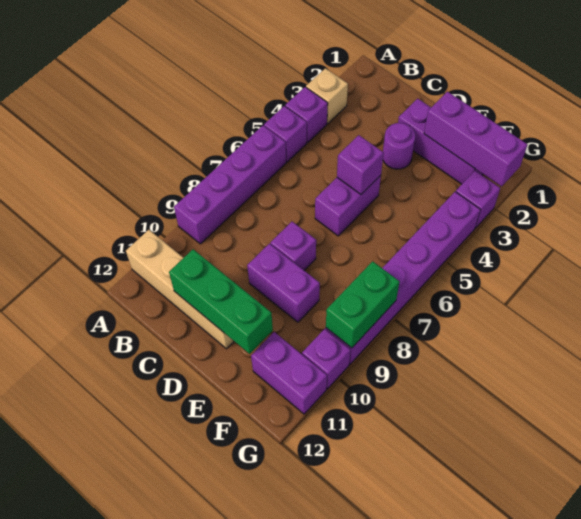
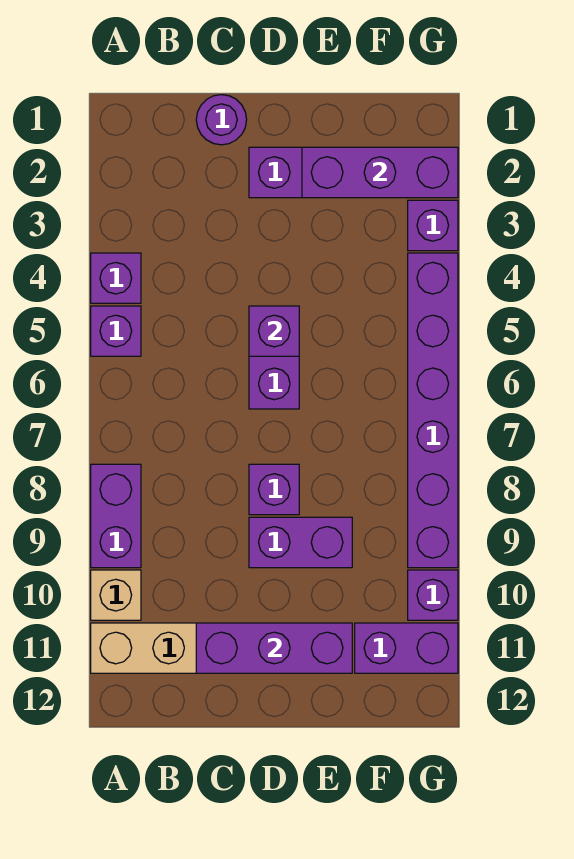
tan 1x1 brick [306,68,348,124] -> tan 1x1 brick moved to [91,570,141,620]
purple 1x4 brick [174,126,286,244] -> purple 1x2 brick [91,464,141,568]
green 1x3 brick [169,249,273,354] -> purple 1x3 brick [196,623,352,673]
purple 1x1 round brick [383,123,416,169] -> purple 1x1 round brick moved to [196,95,247,145]
green 1x2 brick [326,261,400,348] -> none

